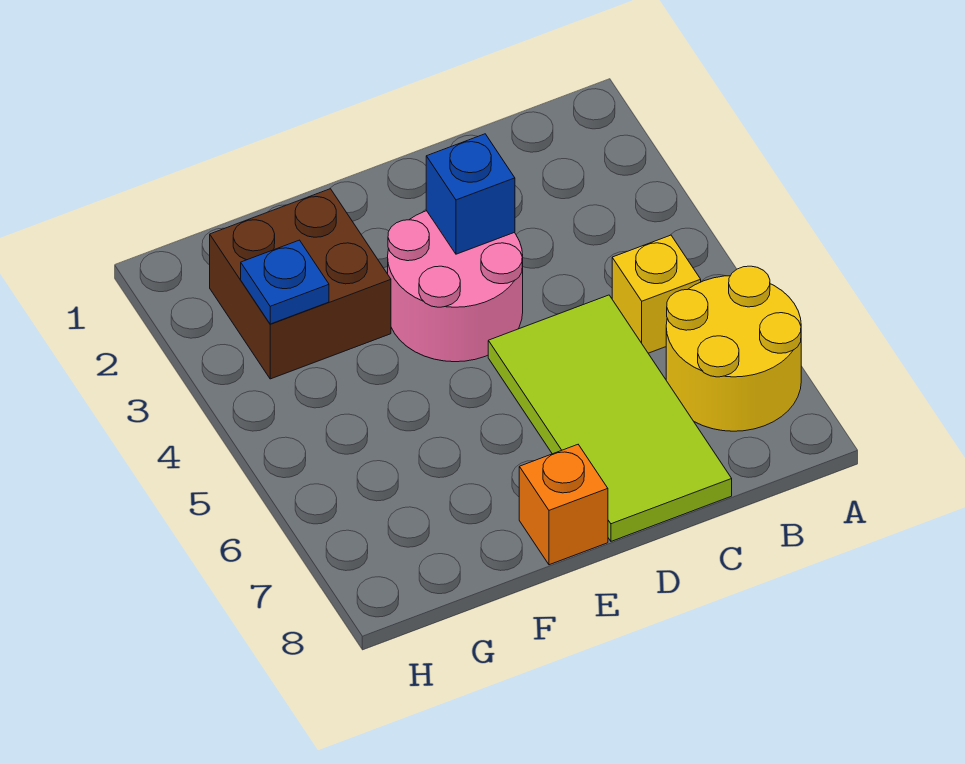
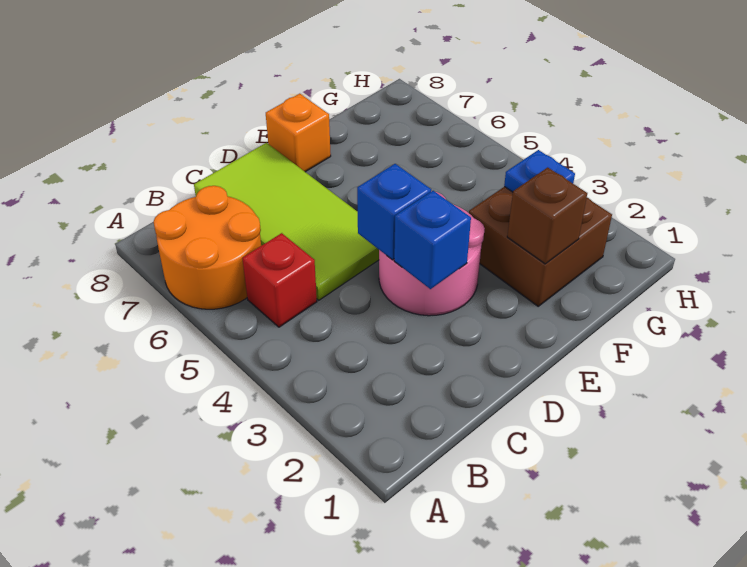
yellow 2x2 round brick [666,266,801,431] -> orange 2x2 round brick [154,186,261,309]
yellow 1x1 brick [612,235,701,353] -> red 1x1 brick [242,233,317,327]
none -> blue 1x1 brick [357,164,431,260]
none -> brown 1x1 brick [507,167,587,264]

